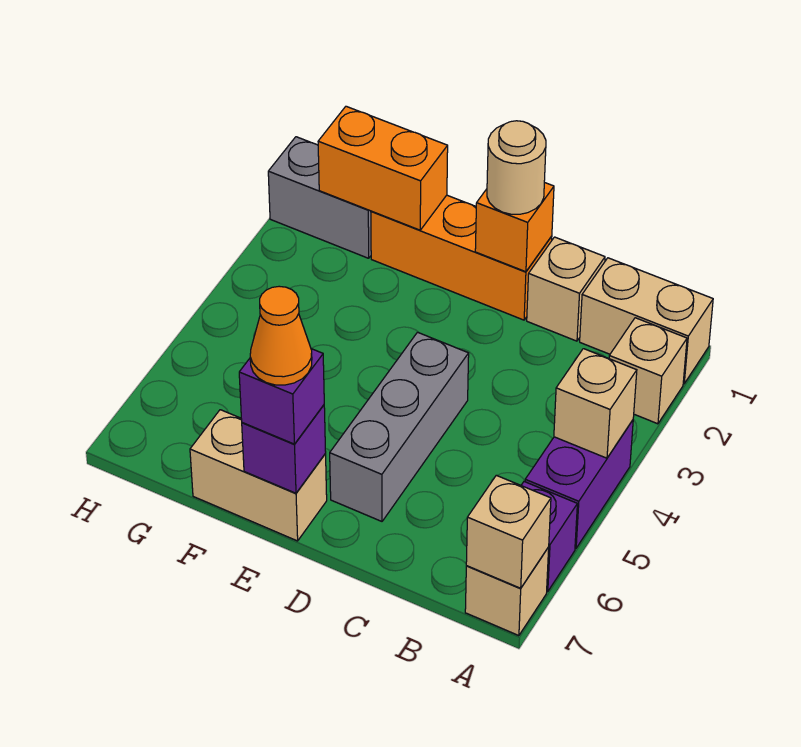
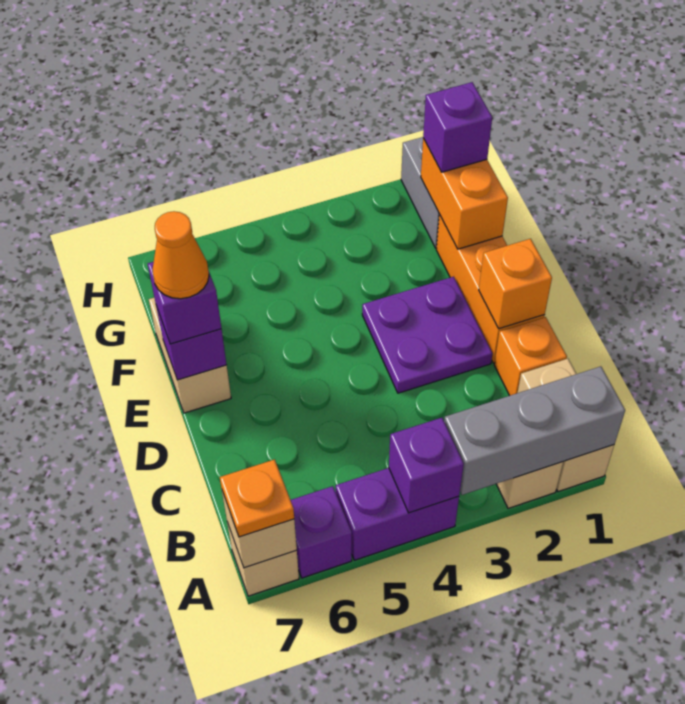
tan 1x1 brick [554,349,637,458] -> purple 1x1 brick [389,418,464,513]
none -> orange 1x1 plate [220,459,294,537]
tan 1x1 brick [527,237,605,341] -> orange 1x1 brick [494,317,567,396]
tan 1x1 round brick [487,121,546,214] -> none
none -> purple 2x2 plate [362,277,493,393]
grey 1x3 brick [330,332,469,521] -> grey 1x3 brick moved to [444,366,625,495]
none -> purple 1x1 brick [423,82,492,172]

